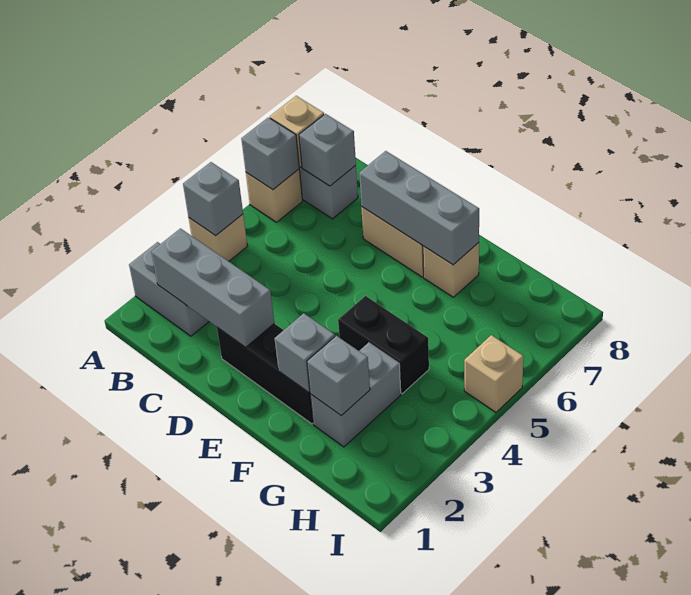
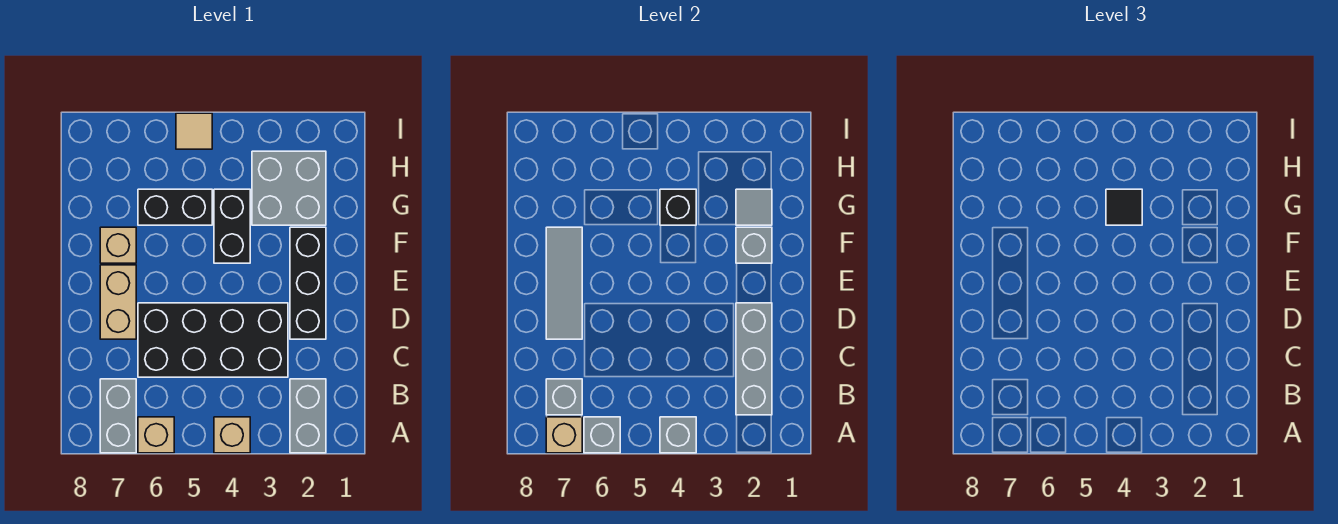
none -> black 2x4 brick [138,303,288,377]
grey 1x3 brick [359,151,479,265] -> grey 1x3 tile [546,227,582,339]
grey 1x2 brick [310,343,401,447] -> grey 2x2 brick [252,151,326,225]
grey 1x1 brick [307,336,370,416] -> grey 1x1 tile [736,189,772,225]
none -> black 1x1 brick [660,189,696,225]
none -> black 1x1 tile [1106,189,1142,225]
none -> black 1x2 brick [138,189,212,225]
tan 1x1 brick [464,335,524,412] -> tan 1x1 tile [176,113,212,149]

